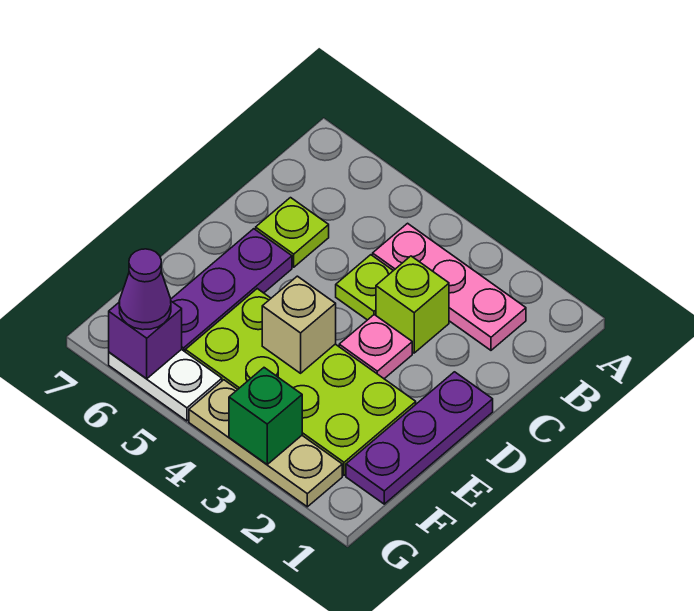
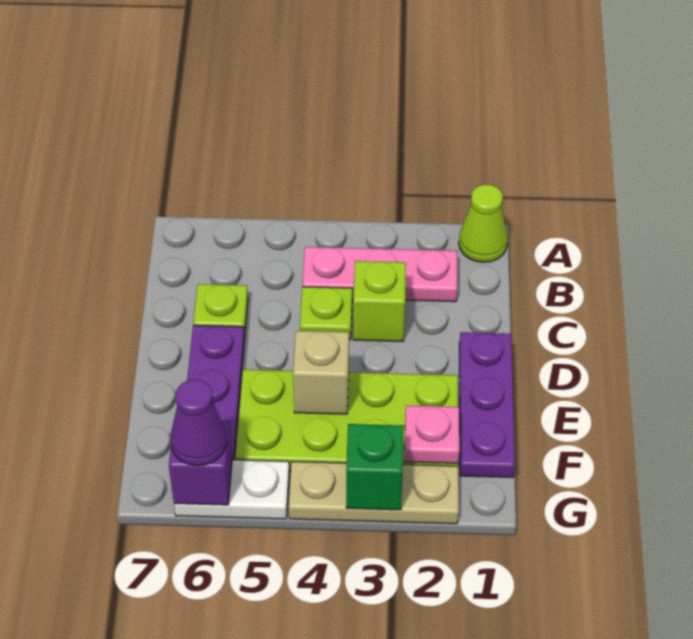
none -> lime 1x1 cone [459,184,508,262]
pink 1x1 plate [339,315,412,379] -> pink 1x1 plate moved to [405,405,459,463]

